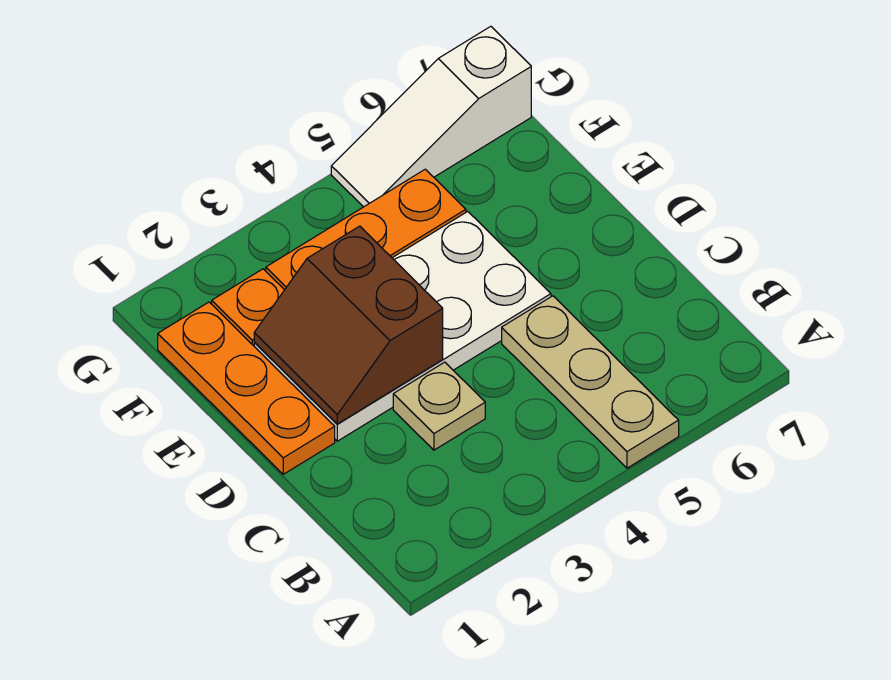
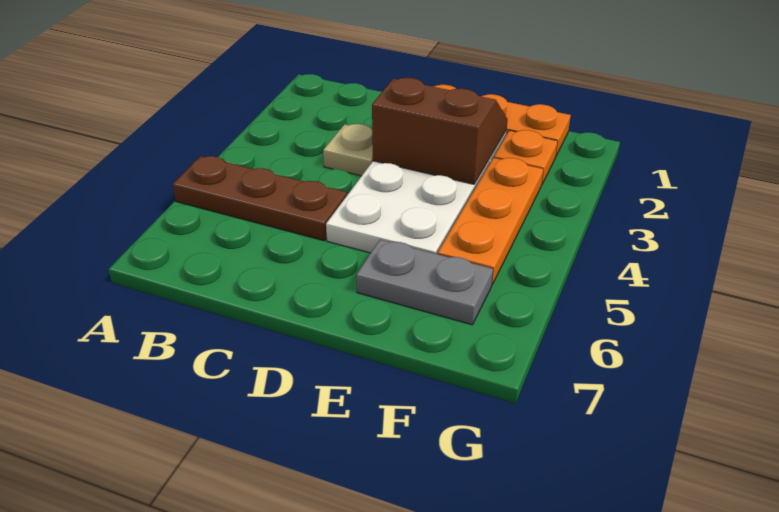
tan 1x3 plate [502,296,679,468] -> brown 1x3 plate [173,156,347,241]
none -> grey 1x2 plate [356,240,493,325]
white 1x3 slope [331,26,531,207] -> none

